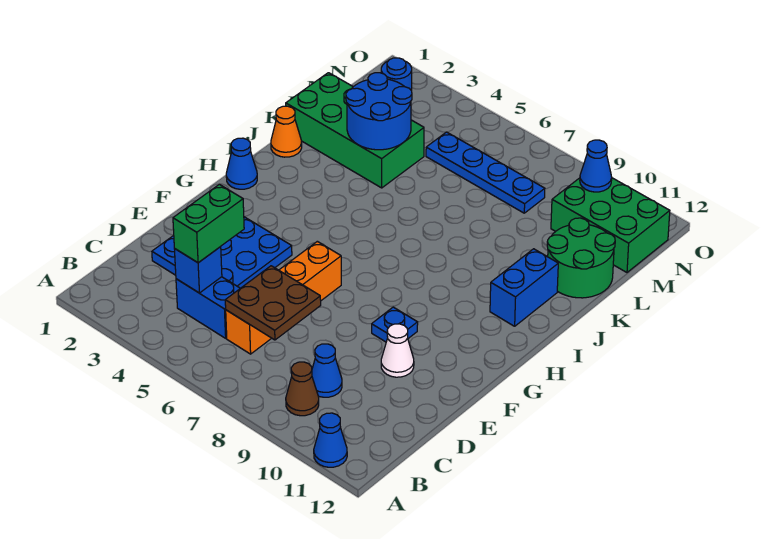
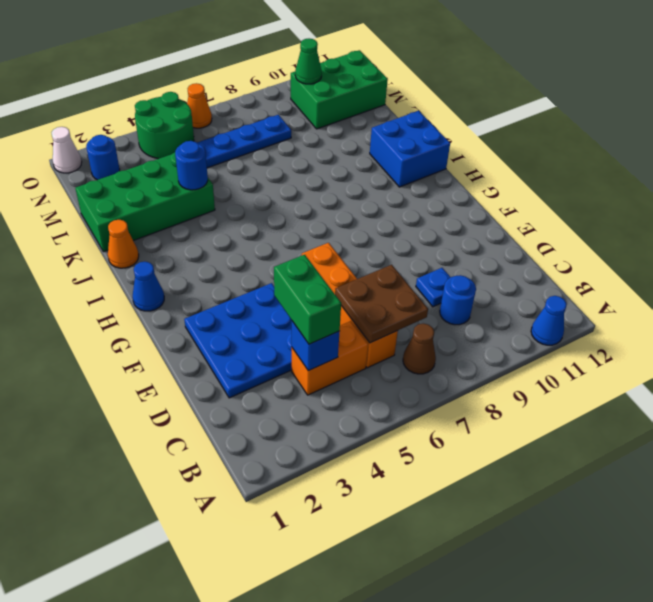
brown 1x1 cone [286,362,319,416] -> brown 1x1 cone moved to [403,324,436,374]
blue 1x2 brick [176,277,240,338] -> orange 1x2 brick [292,321,368,395]
blue 1x1 cone [312,344,342,397] -> blue 1x1 round brick [440,275,476,325]
white 1x1 cone [381,324,414,377] -> white 1x1 cone moved to [52,127,82,173]
blue 1x1 plate [372,307,418,342] -> blue 1x1 plate moved to [416,268,450,307]
blue 1x2 brick [490,249,558,326] -> blue 2x2 brick [370,111,450,187]
blue 2x2 round brick [346,73,412,150] -> blue 1x1 round brick [175,141,208,190]
green 2x2 round brick [547,218,615,298] -> green 2x2 round brick moved to [135,92,194,159]
blue 1x1 cone [580,140,612,192] -> green 1x1 cone [295,39,322,84]
none -> orange 1x1 cone [187,83,212,128]

